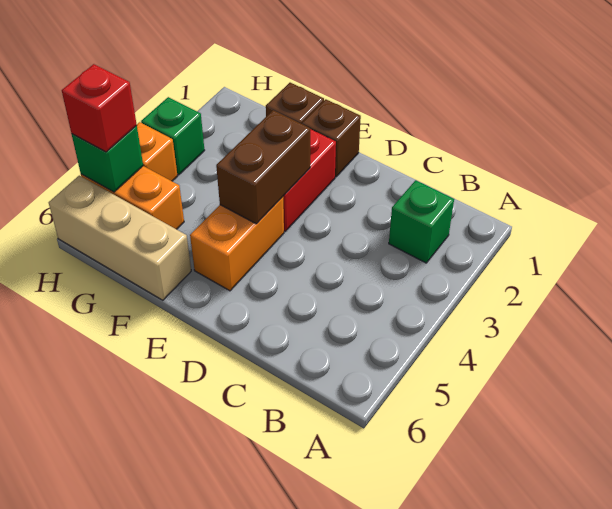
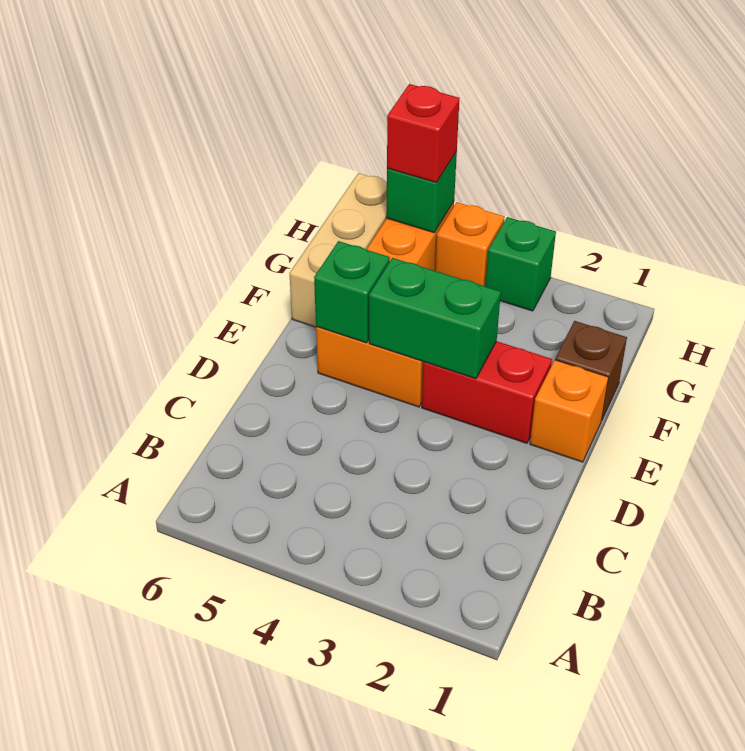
green 1x1 brick [389,180,454,263] -> green 1x1 brick moved to [314,241,390,343]
brown 1x1 brick [302,99,361,177] -> orange 1x1 brick [530,360,608,462]
brown 1x2 brick [216,110,310,224] -> green 1x2 brick [369,258,501,379]

